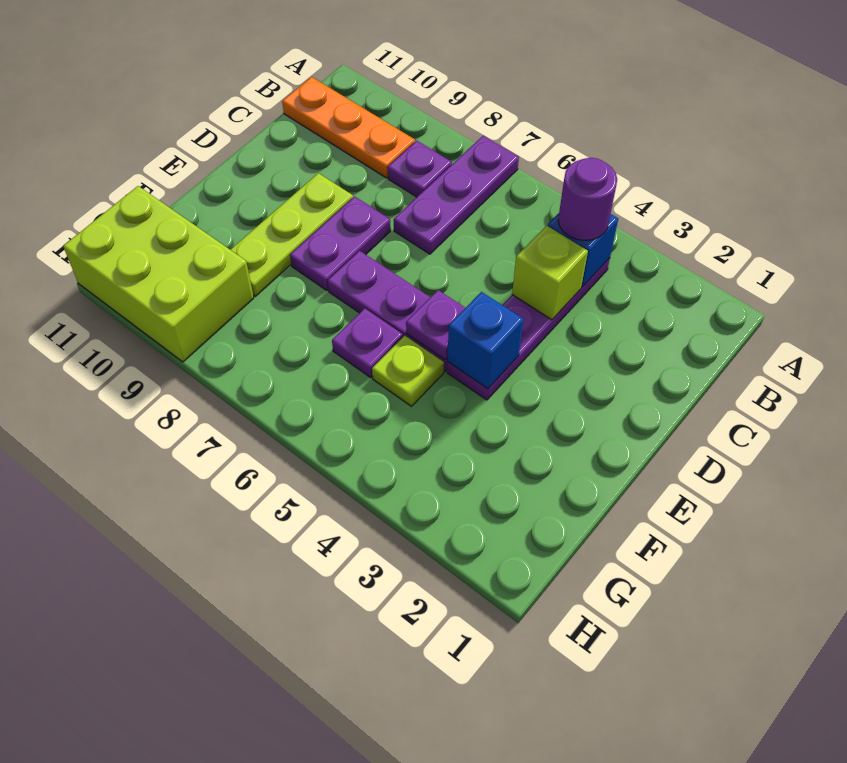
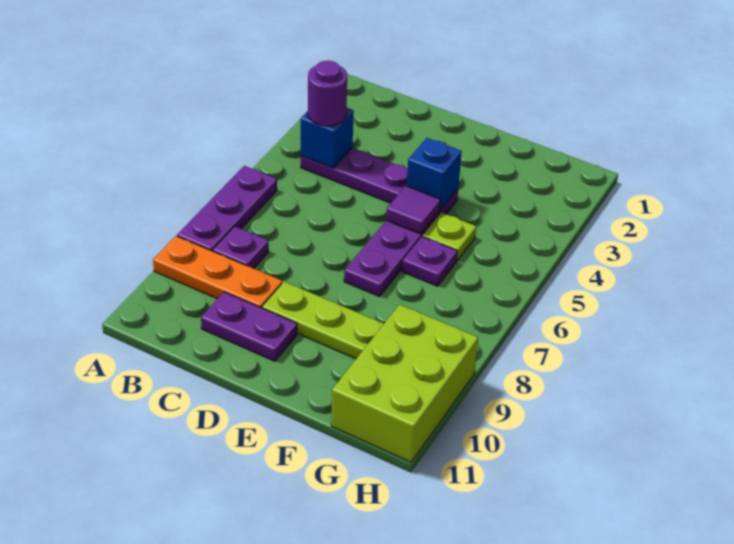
purple 1x3 plate [394,136,519,254] -> purple 1x3 plate turned to [177,166,277,251]
orange 1x3 plate [282,77,415,178] -> orange 1x3 plate turned to [153,236,282,308]
lime 1x1 brick [512,226,588,320] -> none
purple 1x2 plate [290,197,391,290] -> purple 1x2 plate moved to [201,292,297,361]
purple 1x1 plate [406,290,465,360] -> purple 1x1 tile [386,186,440,234]

